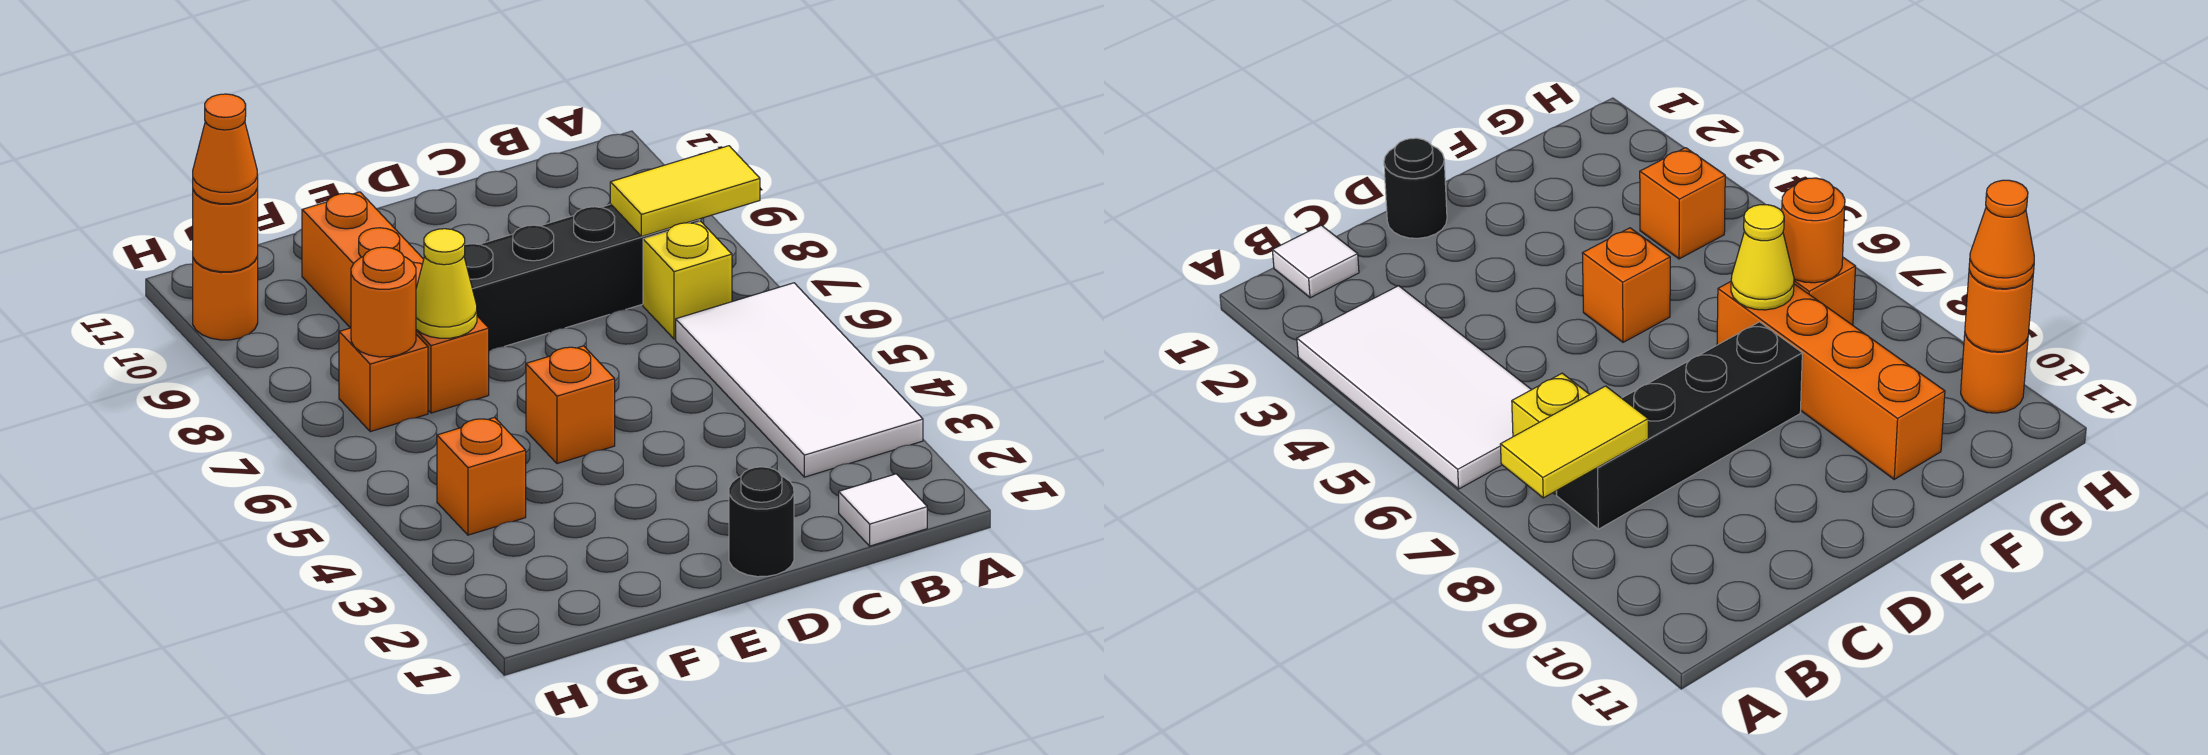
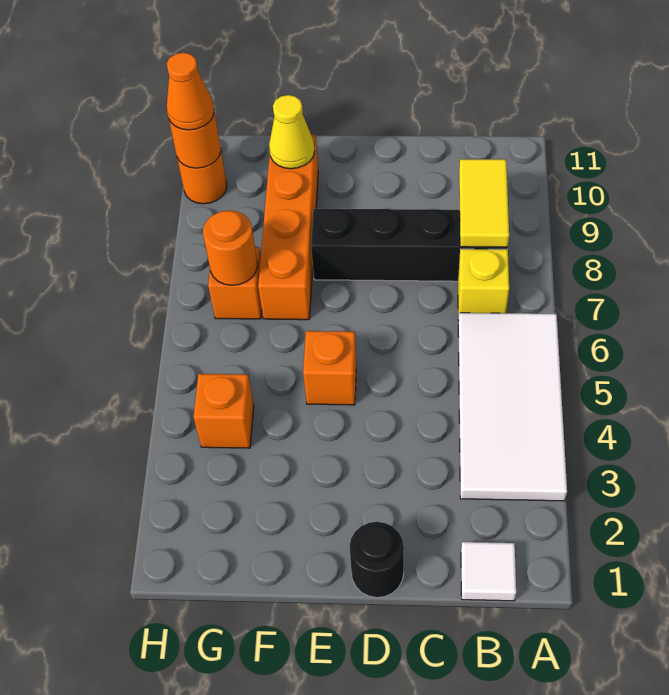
yellow 1x2 tile [610,146,760,236] -> yellow 1x2 tile turned to [459,159,509,247]
yellow 1x1 cone [416,229,477,338] -> yellow 1x1 cone moved to [269,95,315,169]

